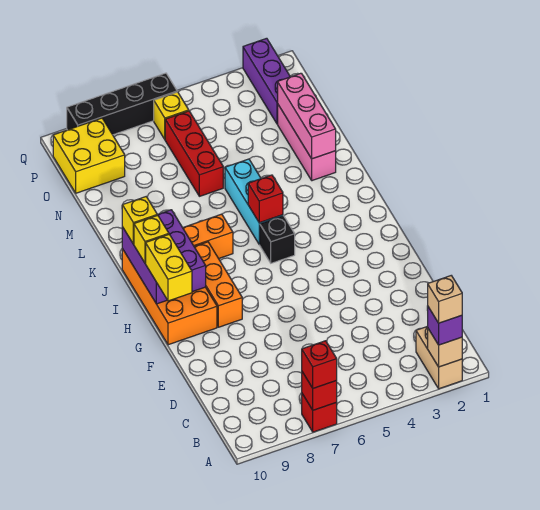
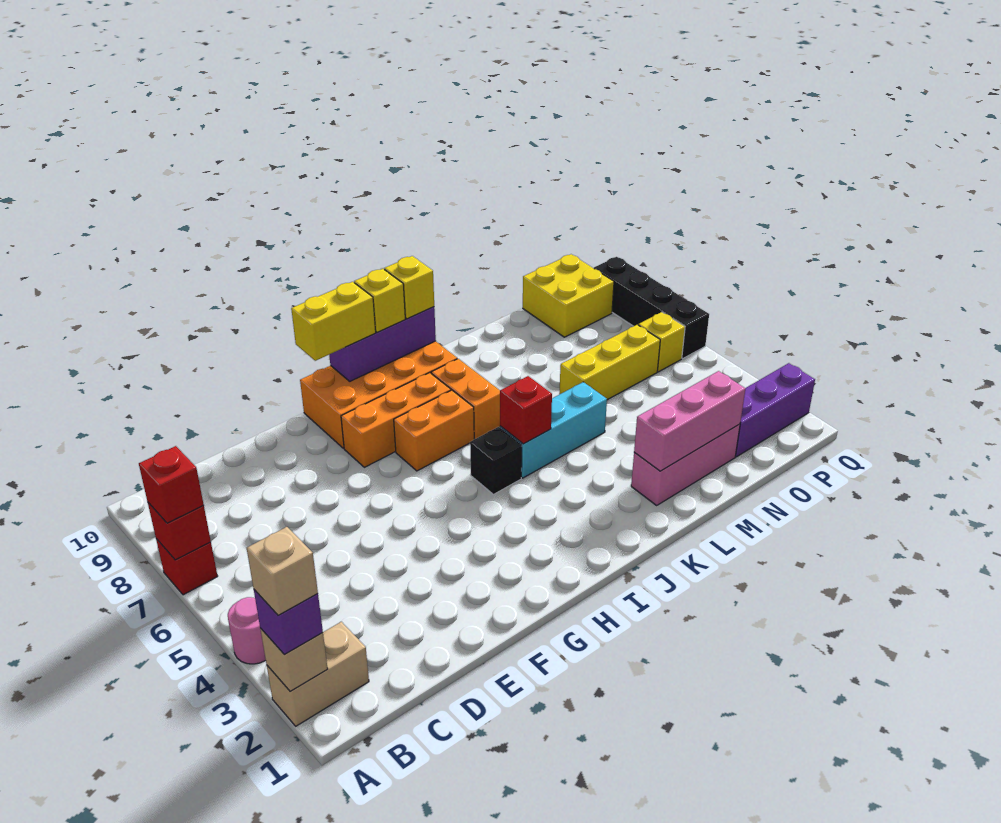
none -> pink 1x1 round brick [228,597,266,664]
none -> orange 1x2 brick [394,390,474,471]
purple 2x3 brick [122,210,206,304] -> purple 1x3 brick [329,307,436,381]
red 1x3 brick [165,111,223,196] -> yellow 1x3 brick [559,325,660,400]

